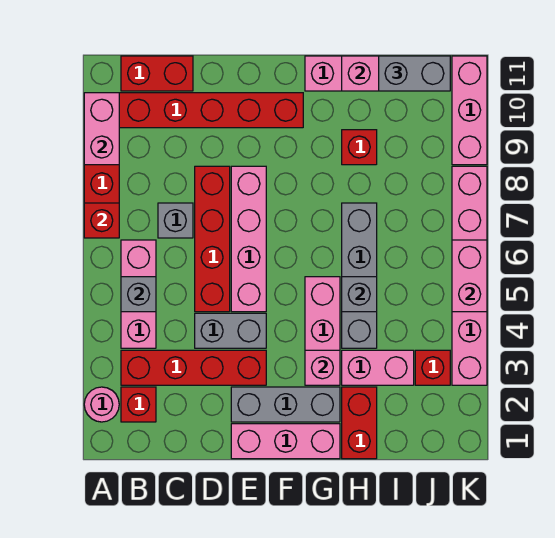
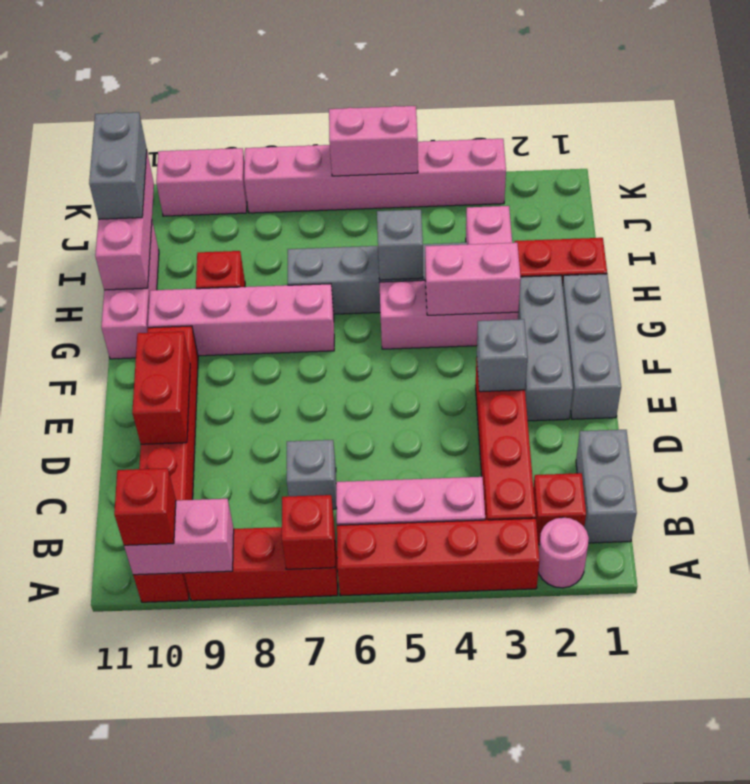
grey 1x1 brick [121,277,156,312] -> grey 1x1 brick moved to [477,319,528,392]
red 1x2 brick [121,56,193,91] -> red 1x2 brick moved to [132,332,190,444]
grey 1x2 brick [195,313,266,348] -> grey 1x2 brick moved to [576,430,637,543]
red 1x4 brick [195,166,230,312] -> red 1x4 brick moved to [337,518,540,596]
pink 1x3 brick [231,424,340,459] -> grey 1x3 brick [562,274,621,419]
pink 1x4 brick [231,166,266,312] -> pink 1x4 brick moved to [148,284,334,356]
pink 1x1 brick [305,350,340,385] -> pink 1x2 brick [425,243,521,315]
red 1x1 brick [415,350,450,385] -> red 1x1 brick moved to [114,468,176,545]
pink 1x3 brick [452,56,487,165] -> pink 1x2 brick [156,148,247,216]

